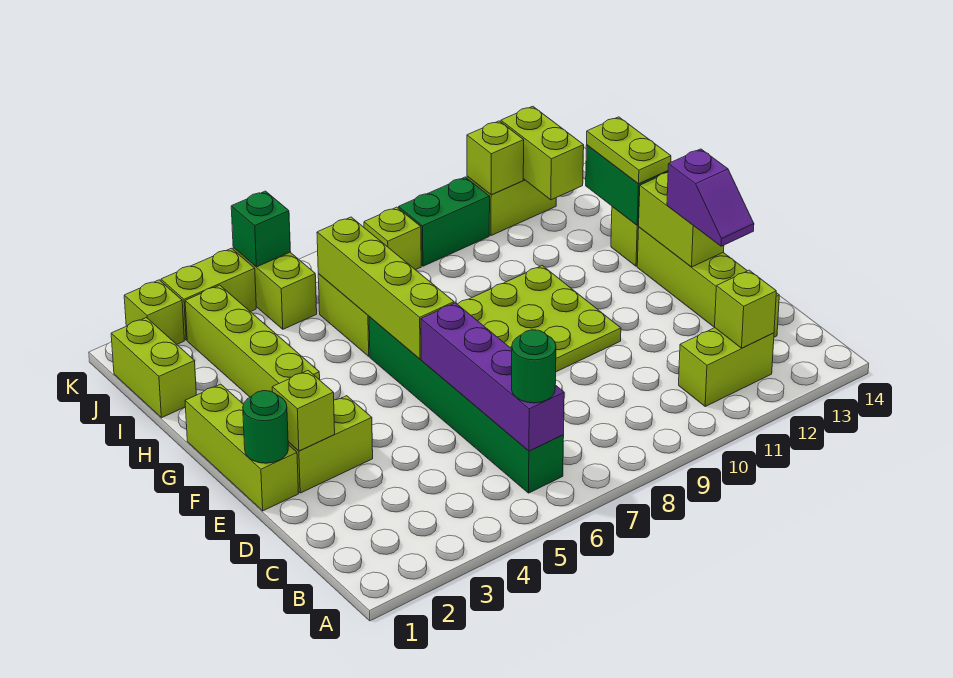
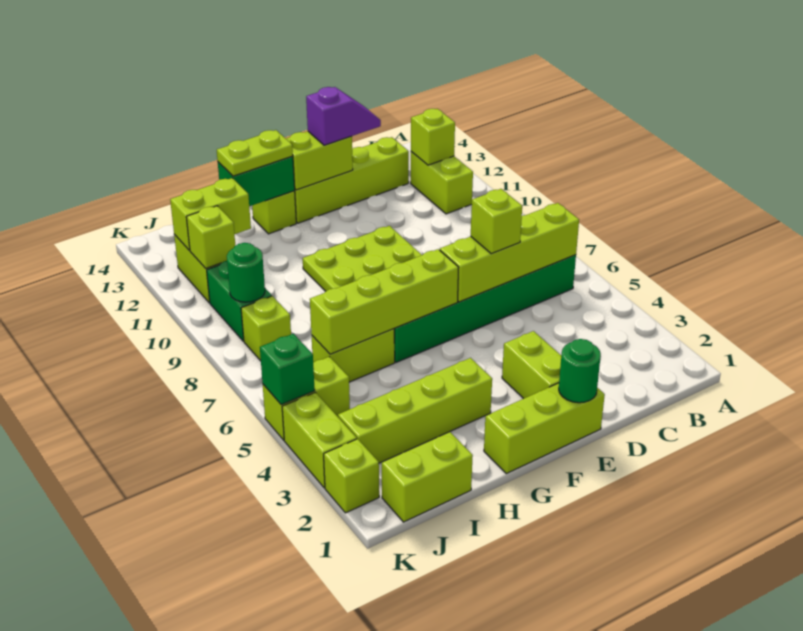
purple 1x4 brick [421,303,564,451] -> lime 1x4 brick [440,203,579,302]
green 1x1 round brick [512,330,556,403] -> green 1x1 round brick moved to [227,243,265,302]
lime 1x1 brick [272,370,335,451] -> lime 1x1 brick moved to [471,189,522,254]

